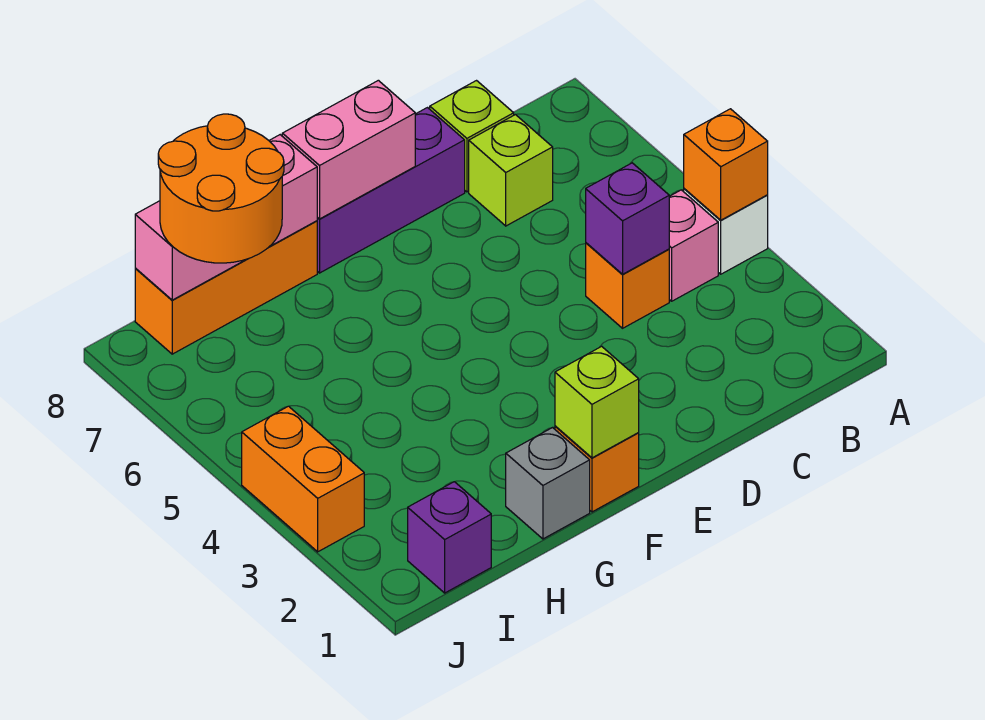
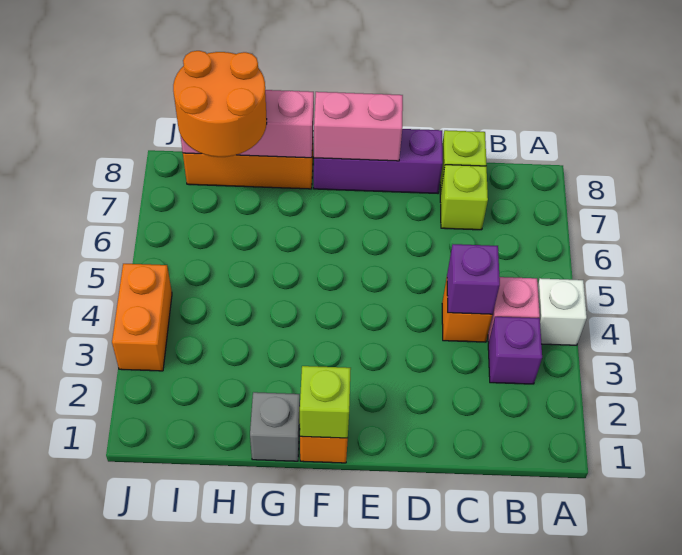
orange 1x1 brick [684,109,768,220] -> none
purple 1x1 brick [408,482,491,593] -> purple 1x1 brick moved to [488,317,542,384]

